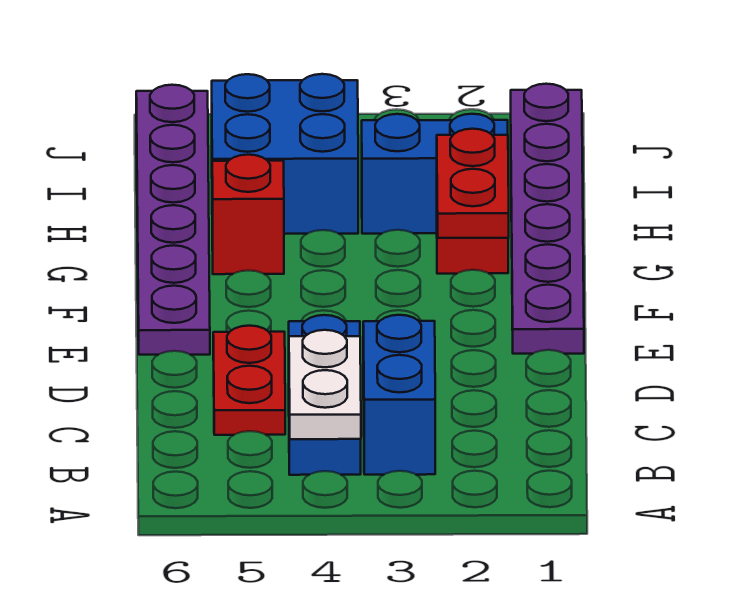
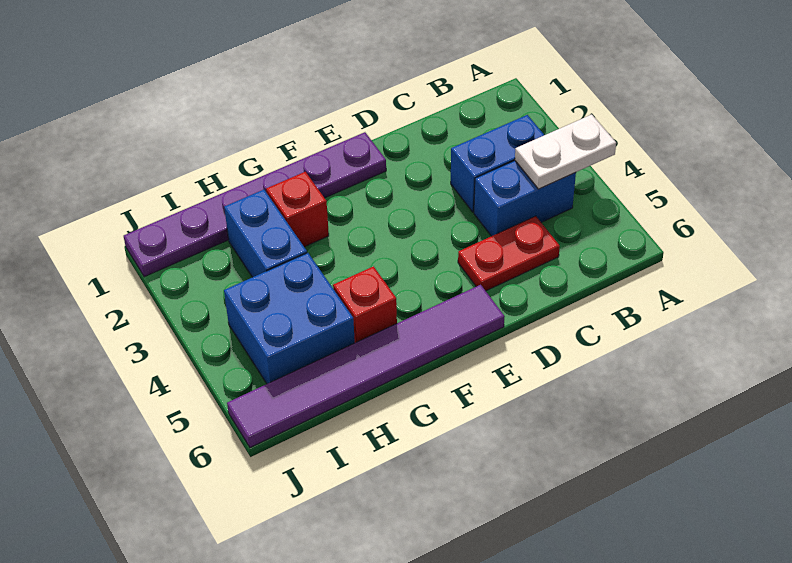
purple 1x6 plate [136,85,210,355] -> purple 1x6 tile [227,285,505,447]
red 1x2 plate [437,129,509,238] -> none

